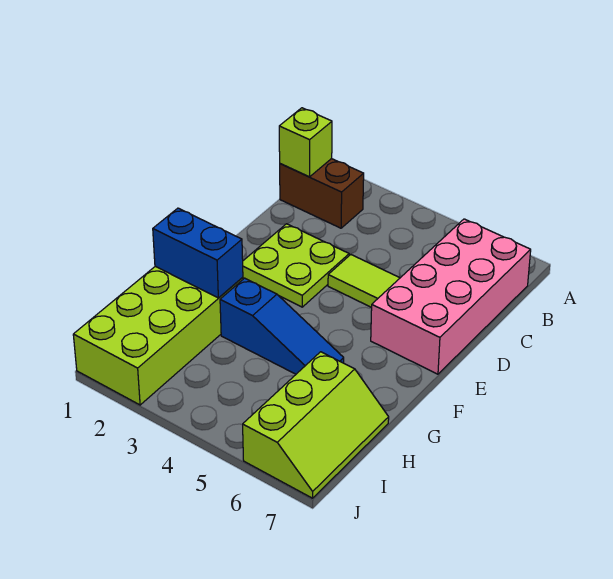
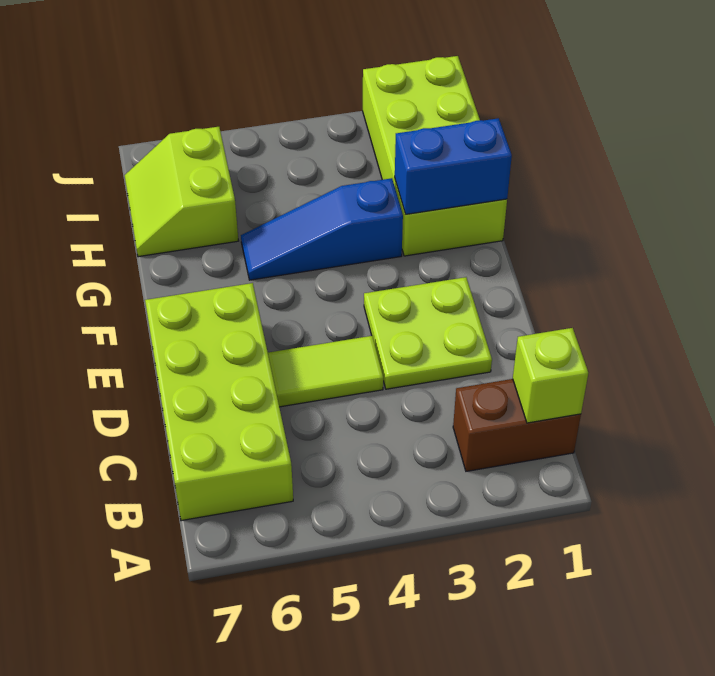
pink 2x4 brick [371,219,531,374] -> lime 2x4 brick [145,283,293,521]
lime 2x3 slope [243,352,389,498] -> lime 2x2 slope [125,127,239,257]

